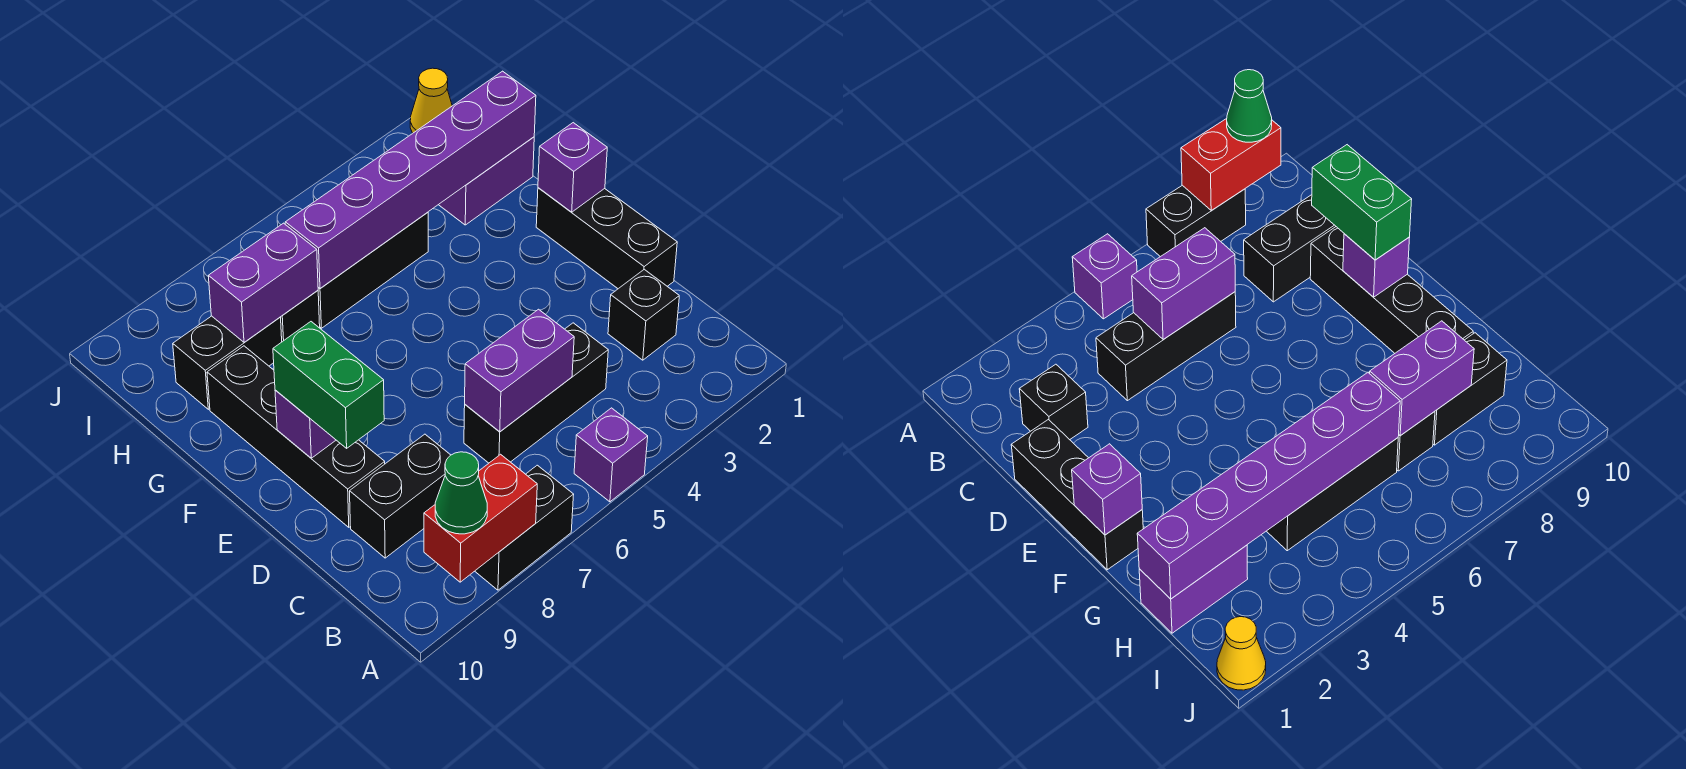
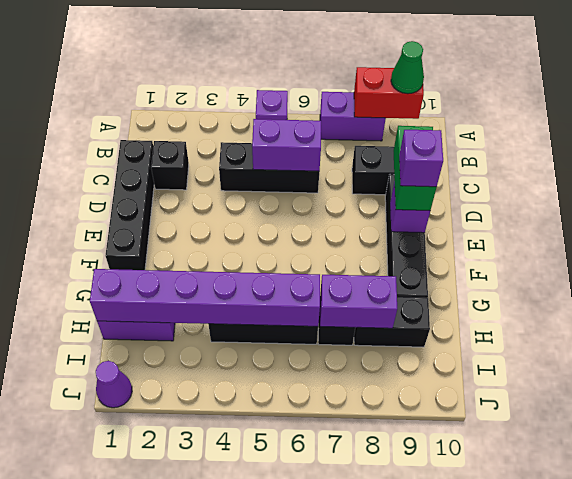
black 1x2 brick [475,465,574,590] -> purple 1x2 brick [320,92,386,141]
black 1x3 brick [536,188,677,289] -> black 1x4 brick [105,140,154,270]
purple 1x1 brick [538,123,607,212] -> purple 1x1 brick moved to [399,130,443,187]
yellow 1x1 cone [410,68,452,133] -> purple 1x1 cone [96,361,132,408]

